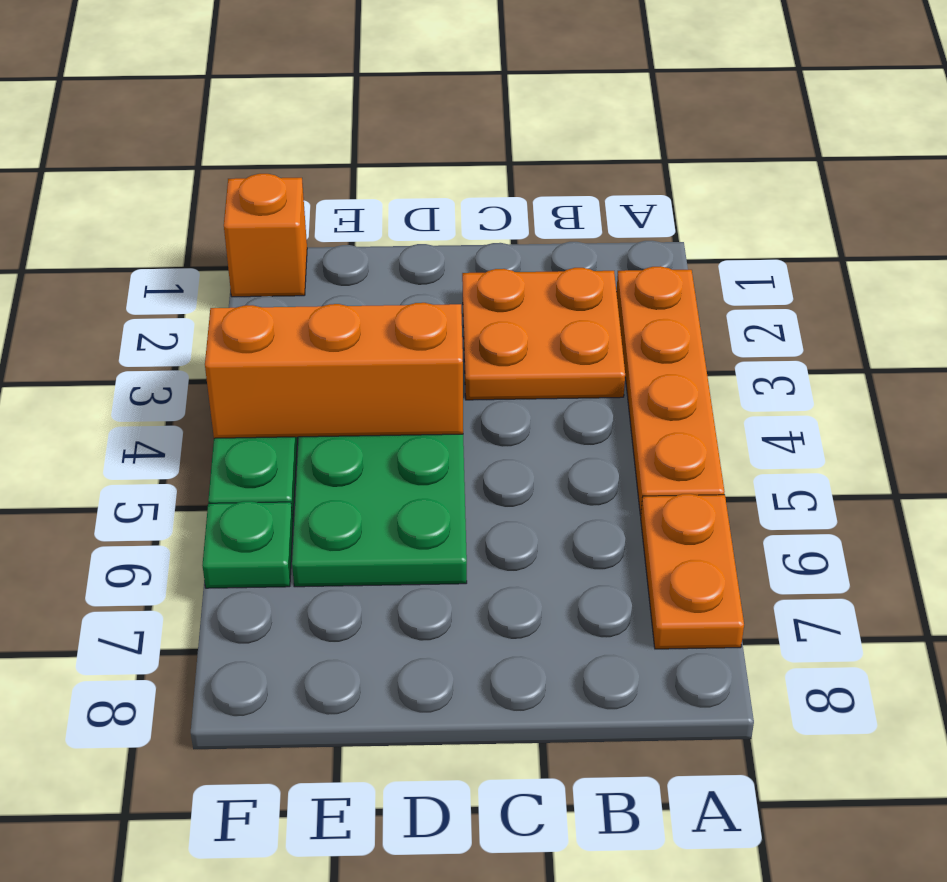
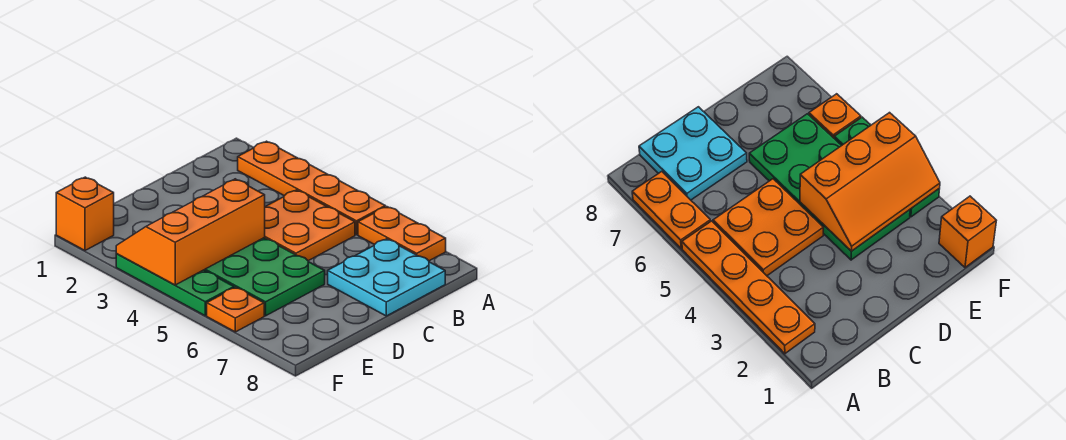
orange 2x2 plate [462,268,625,400] -> orange 2x2 plate moved to [264,190,355,261]
none -> cyan 2x2 plate [328,239,445,316]
green 1x1 plate [202,501,293,588] -> orange 1x1 plate [207,287,264,332]

